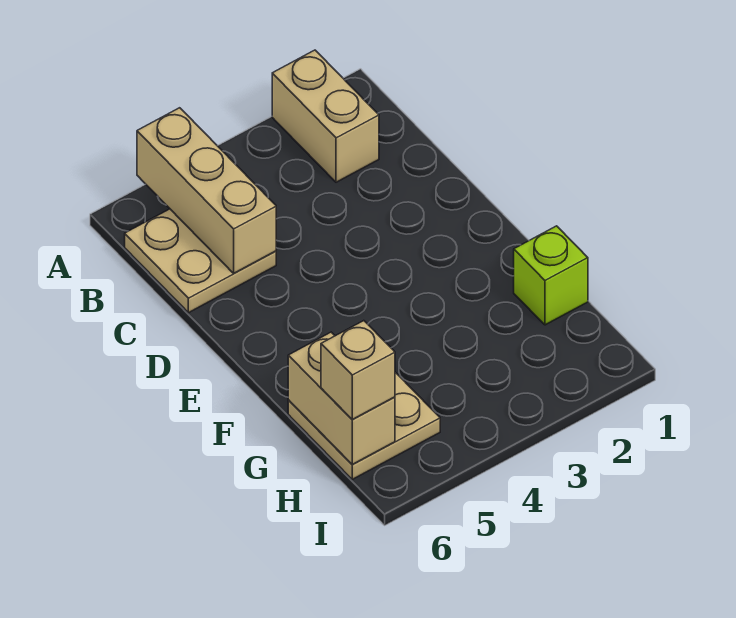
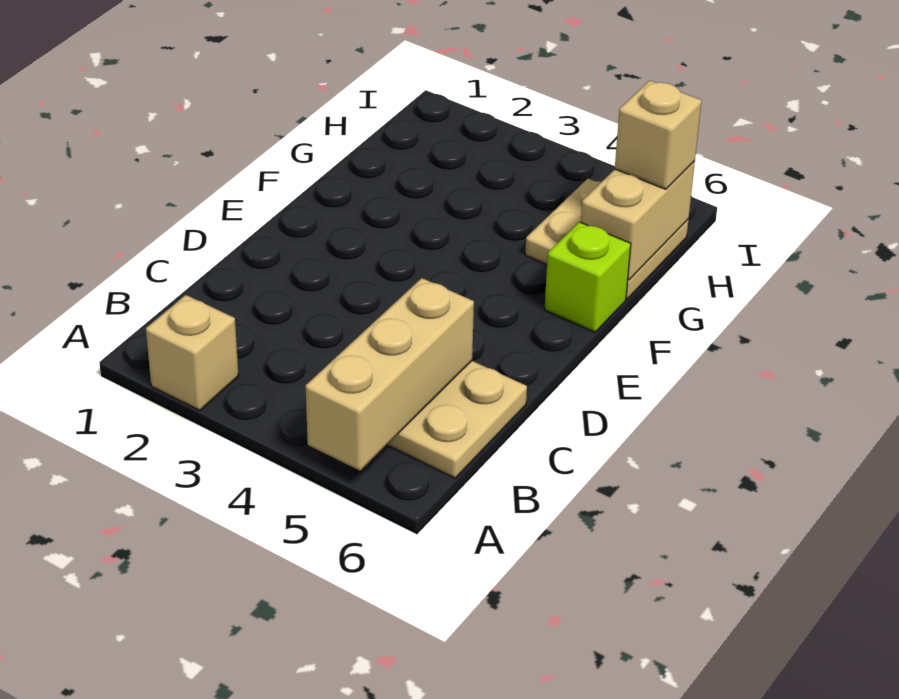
tan 1x2 brick [272,50,379,182] -> tan 1x1 brick [146,295,239,410]
lime 1x1 brick [514,226,588,325] -> lime 1x1 brick moved to [545,222,631,332]

